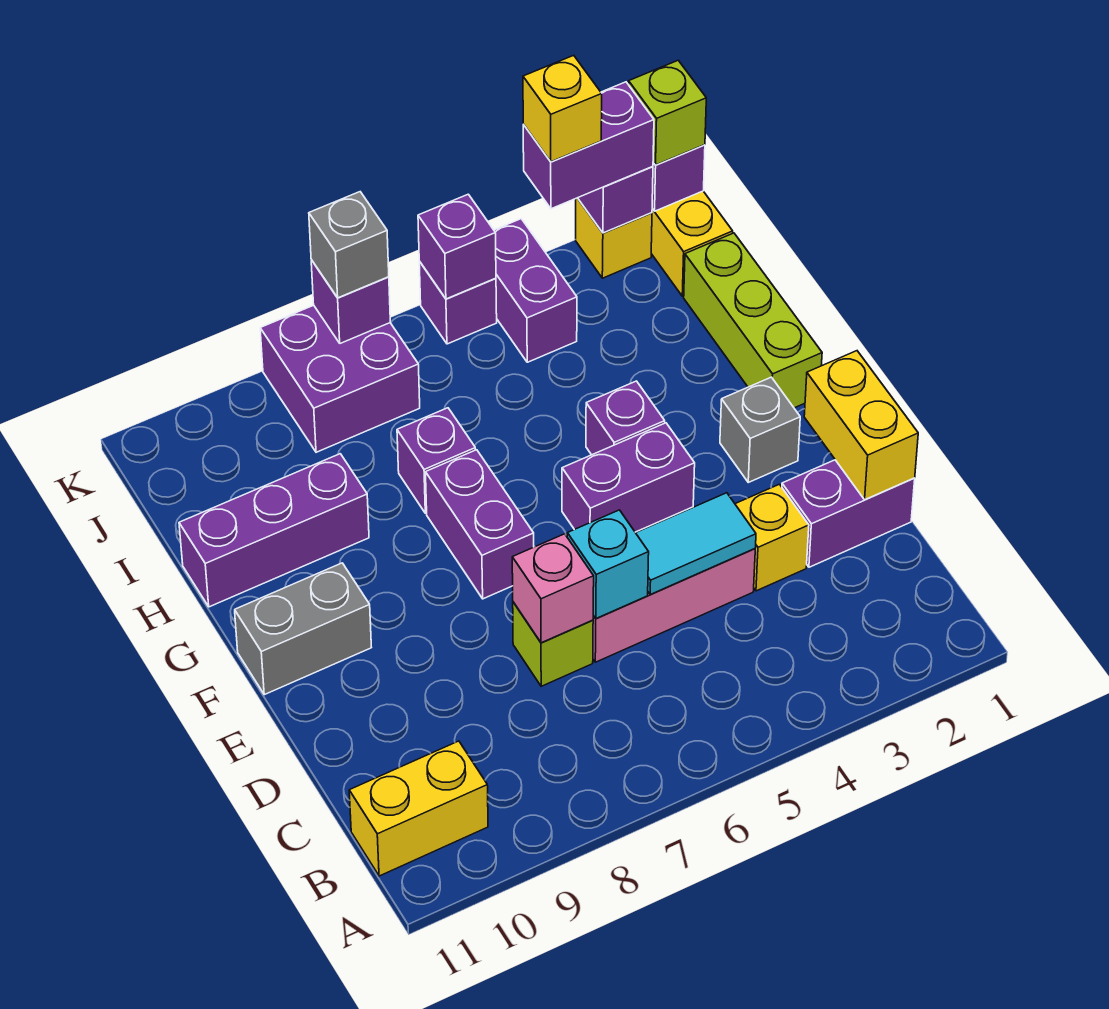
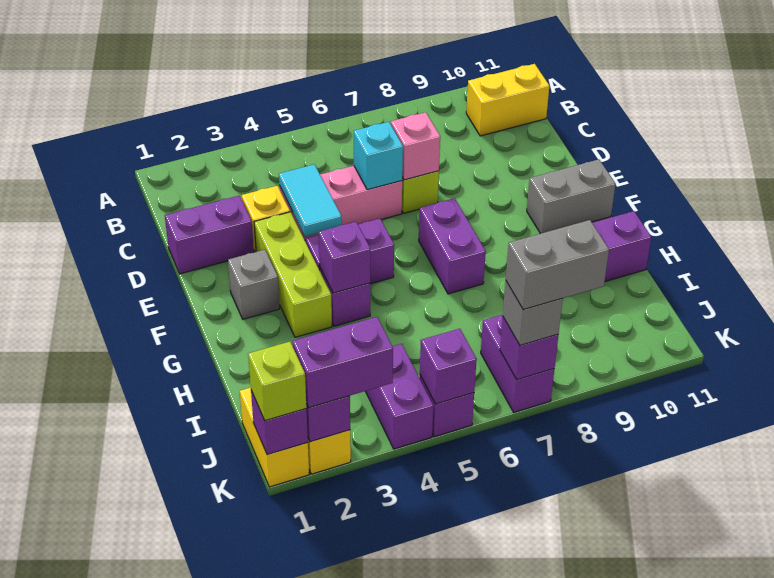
yellow 1x2 brick [804,351,918,500] -> none
cyan 1x2 tile [636,493,756,594] -> cyan 1x2 tile turned to [279,164,342,237]
lime 1x3 brick [684,233,822,408] -> lime 1x3 brick moved to [254,212,332,337]
purple 1x1 brick [397,408,475,513] -> purple 1x1 brick moved to [319,222,370,293]
purple 2x2 brick [260,305,420,452] -> purple 1x2 brick [481,315,554,412]
yellow 1x1 brick [523,55,602,162] -> none
none -> grey 1x2 brick [506,220,609,309]

